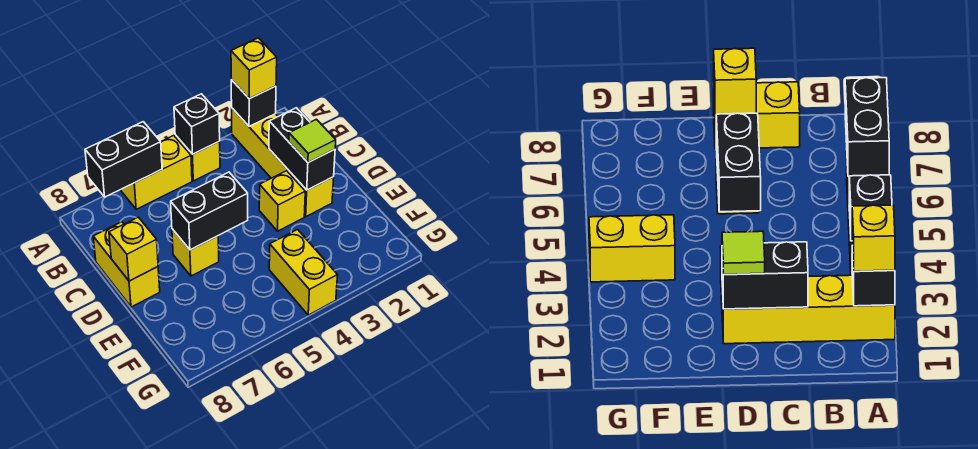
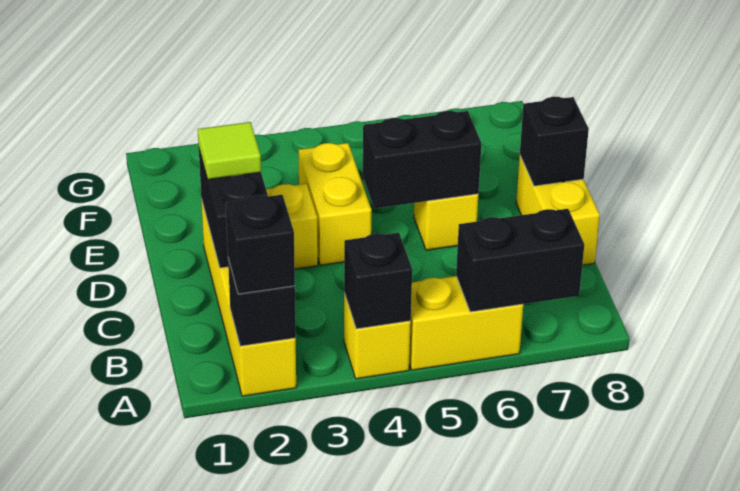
yellow 1x1 brick [231,38,277,99] -> black 1x1 brick [226,195,295,294]
yellow 1x1 brick [109,217,158,281] -> black 1x1 brick [520,97,589,186]
yellow 1x2 brick [269,230,337,315] -> yellow 1x2 brick moved to [298,143,372,265]

